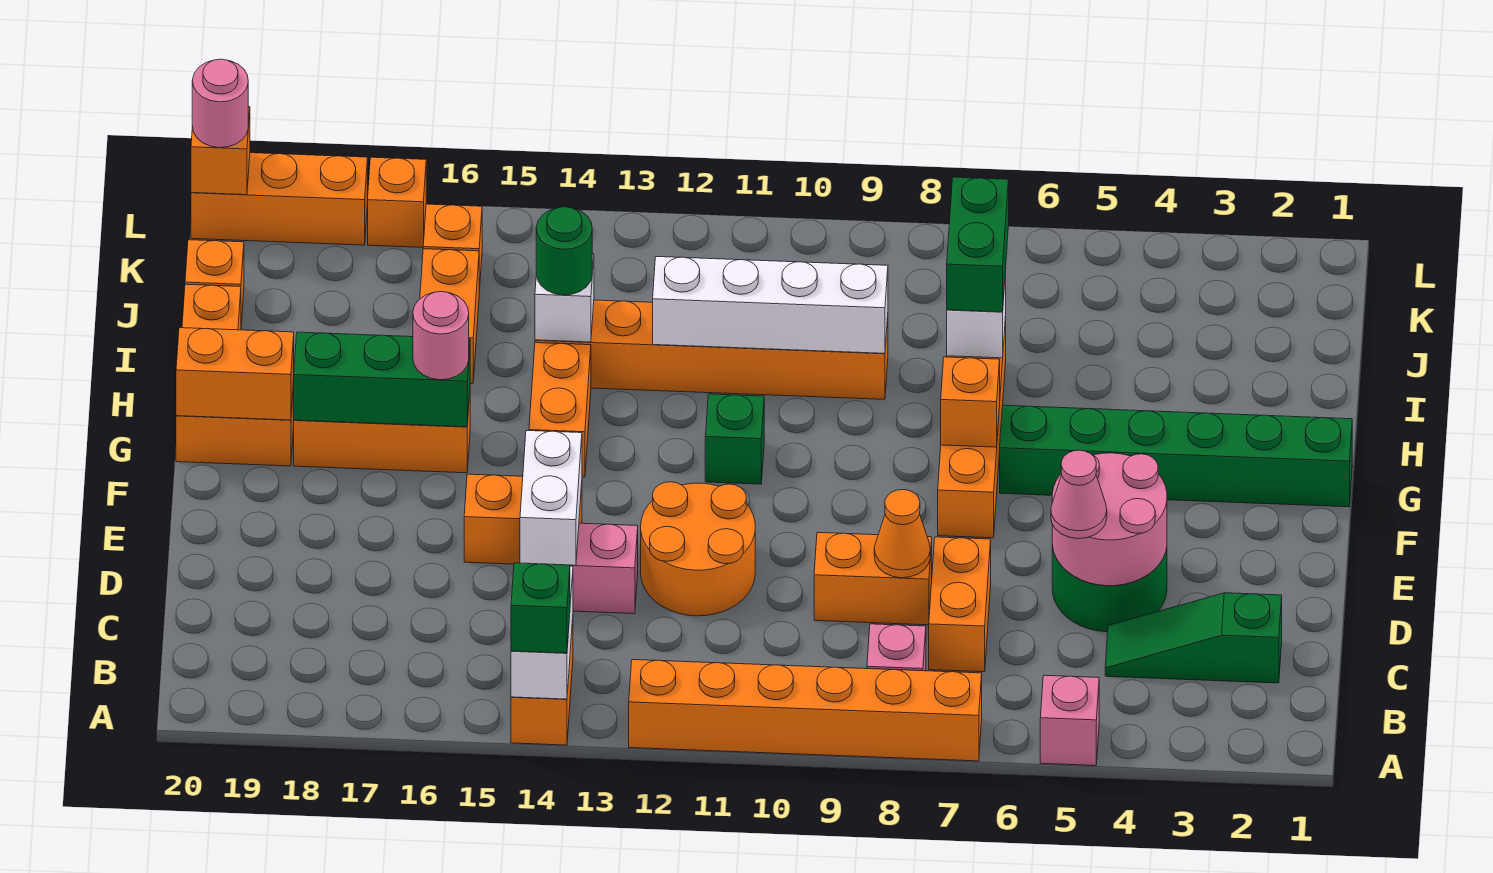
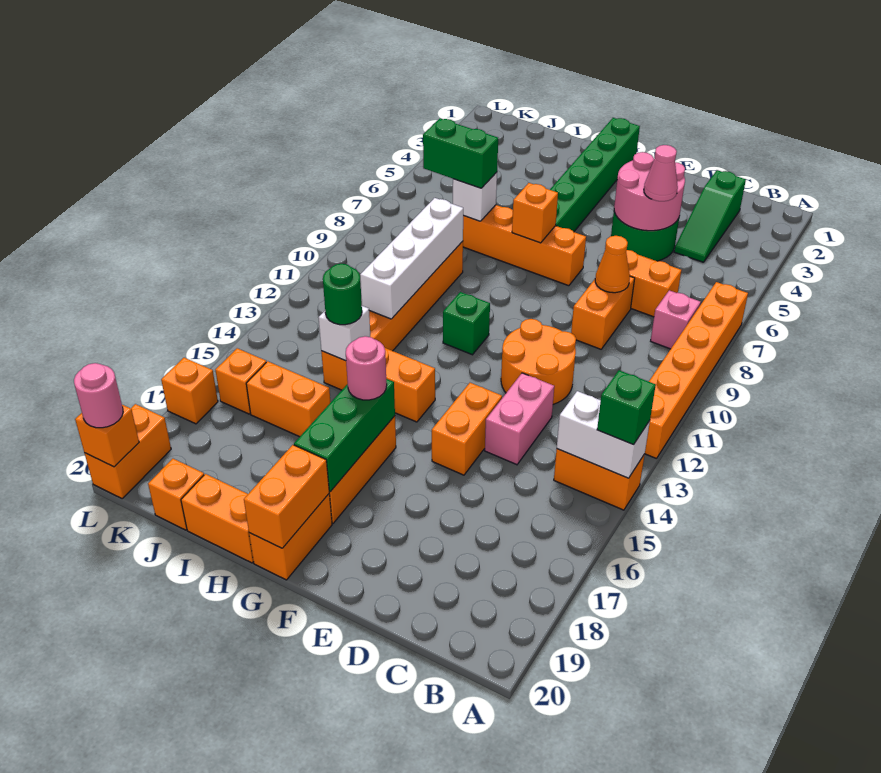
pink 1x1 brick [1040,675,1099,766] -> none
white 1x2 brick [520,431,582,565] -> none
orange 1x3 brick [191,153,368,245] -> orange 1x2 brick [85,404,171,498]

